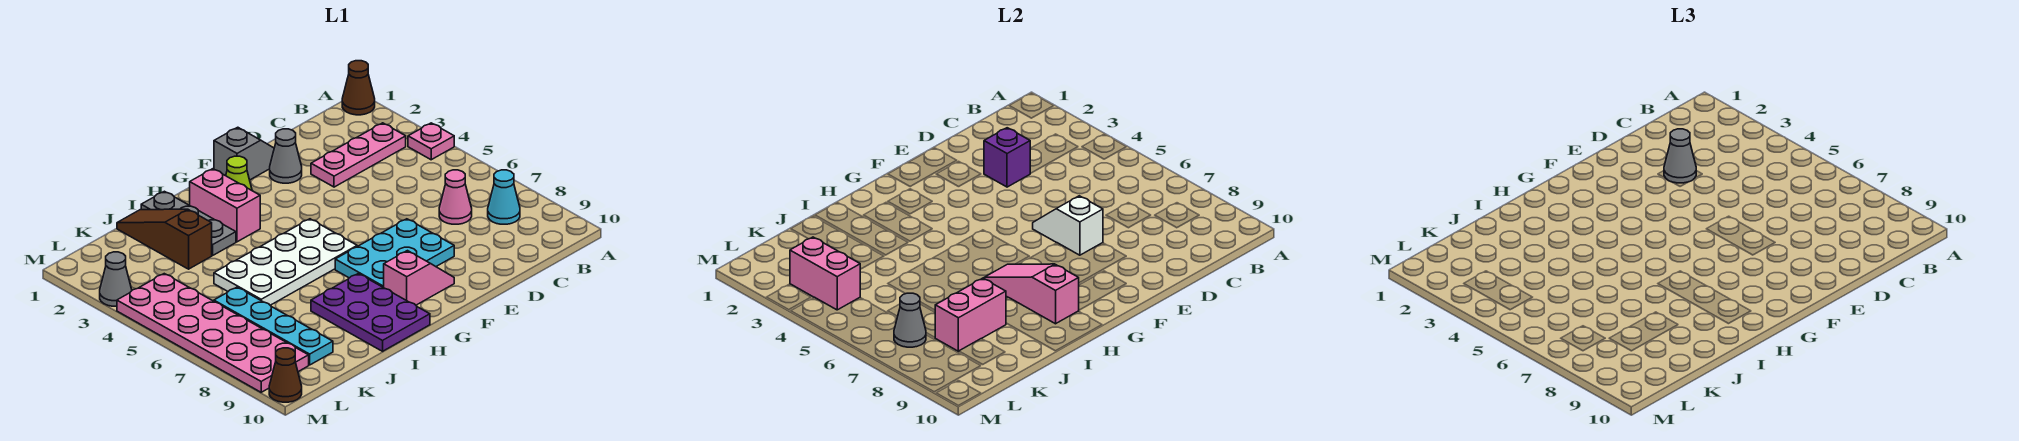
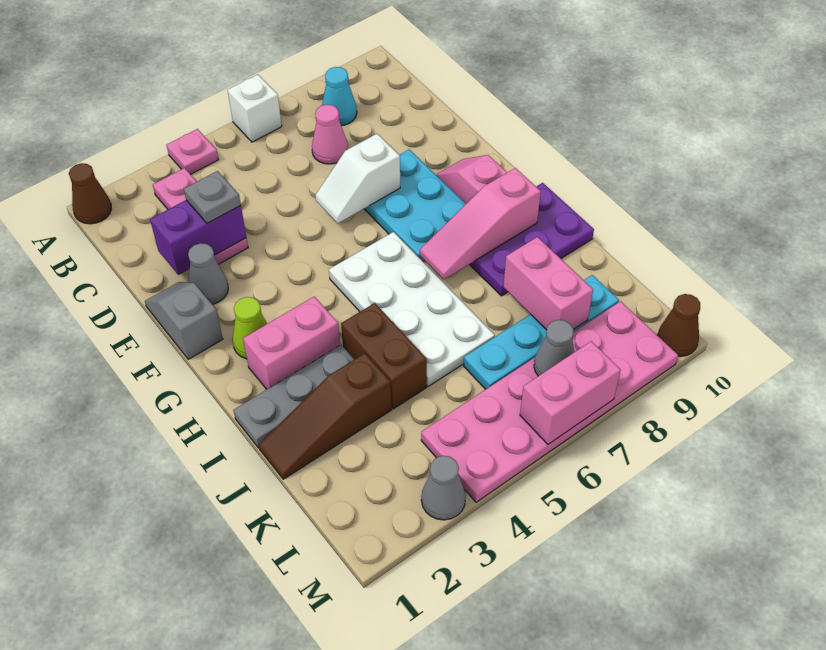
none -> white 1x1 brick [228,75,282,142]
purple 1x1 brick [984,128,1030,187] -> purple 1x2 brick [150,200,246,275]
grey 1x1 cone [1664,129,1696,183] -> grey 1x1 plate [184,171,241,223]
none -> brown 1x2 brick [341,303,427,409]
pink 1x2 brick [790,237,860,310] -> pink 1x2 brick moved to [520,341,621,444]

